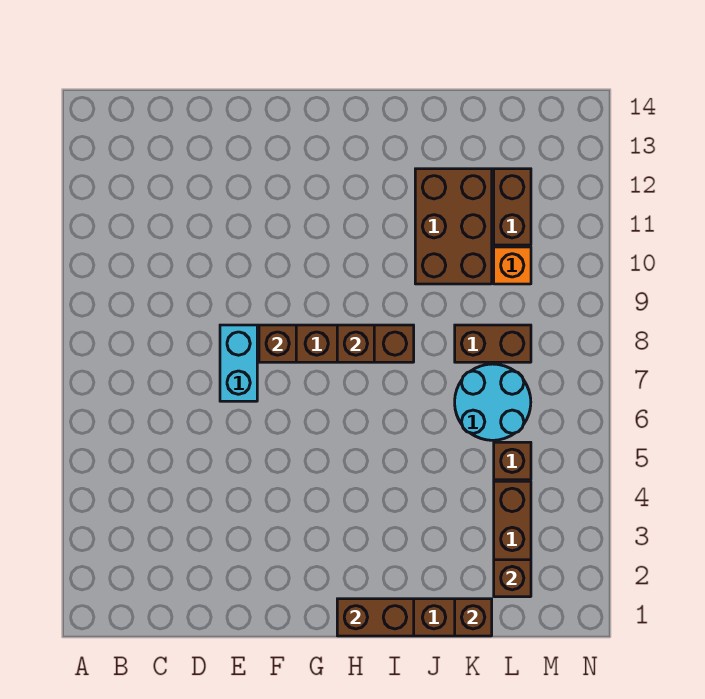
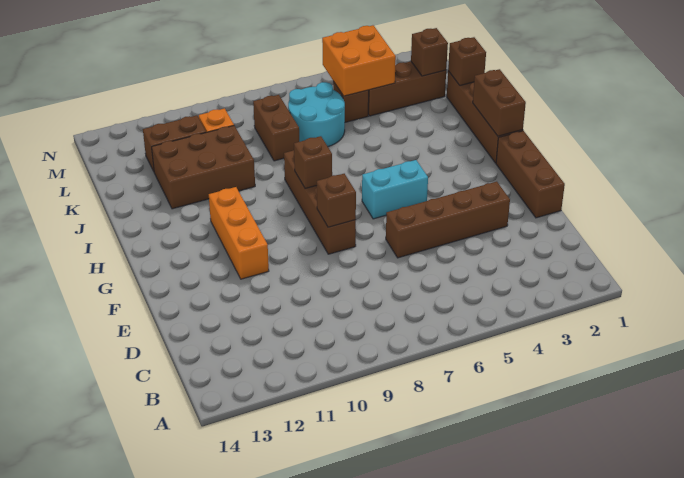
none -> brown 1x3 brick [496,131,565,218]
none -> brown 1x4 brick [386,182,510,258]
cyan 1x2 brick [220,325,257,401] -> cyan 1x2 brick moved to [362,160,428,219]
none -> orange 1x3 brick [209,187,269,279]
none -> orange 2x2 brick [322,25,396,96]

